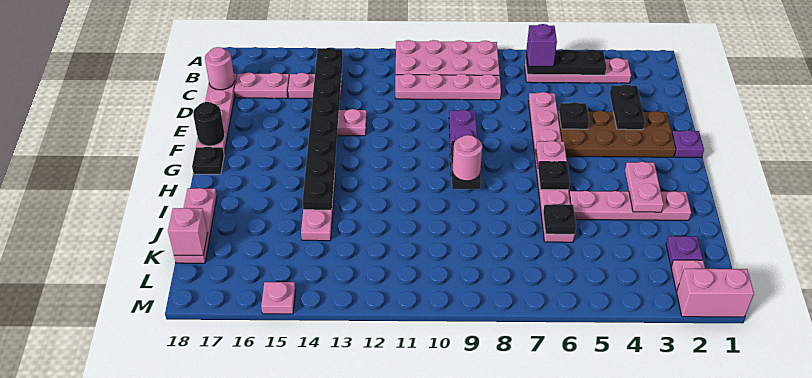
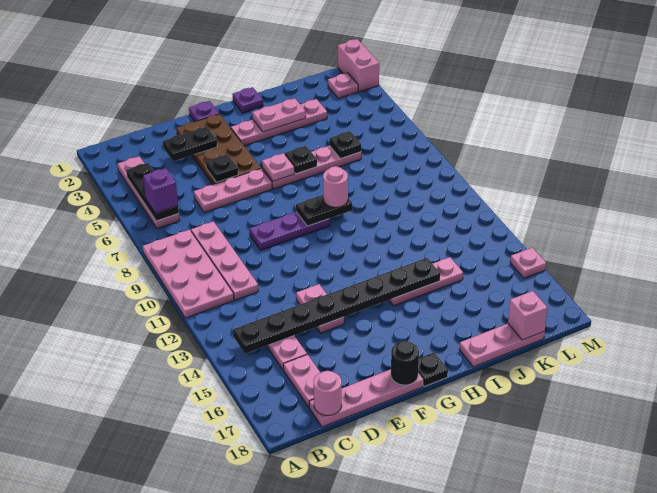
pink 1x4 plate [569,191,691,220] -> pink 1x4 plate turned to [231,99,327,146]
purple 1x1 plate [666,236,703,266] -> purple 1x1 plate moved to [233,87,263,113]

